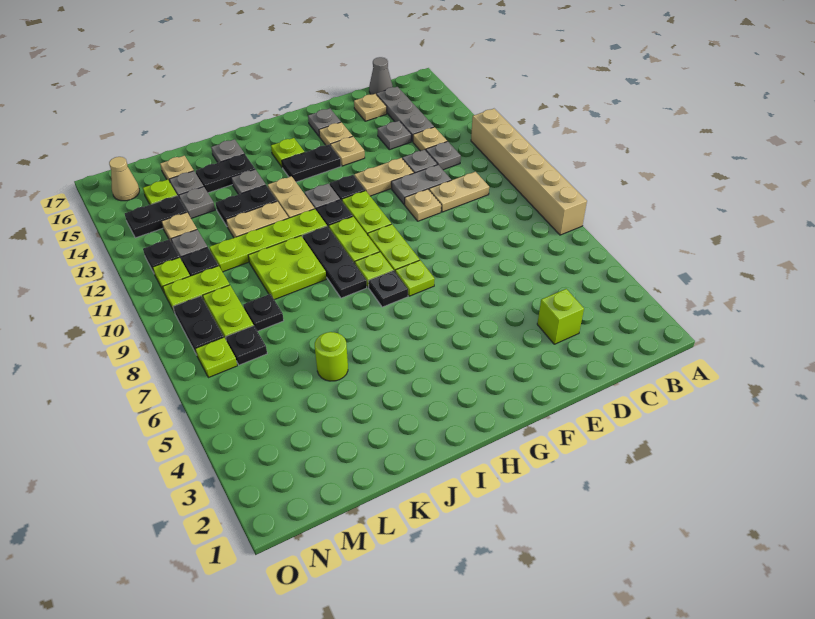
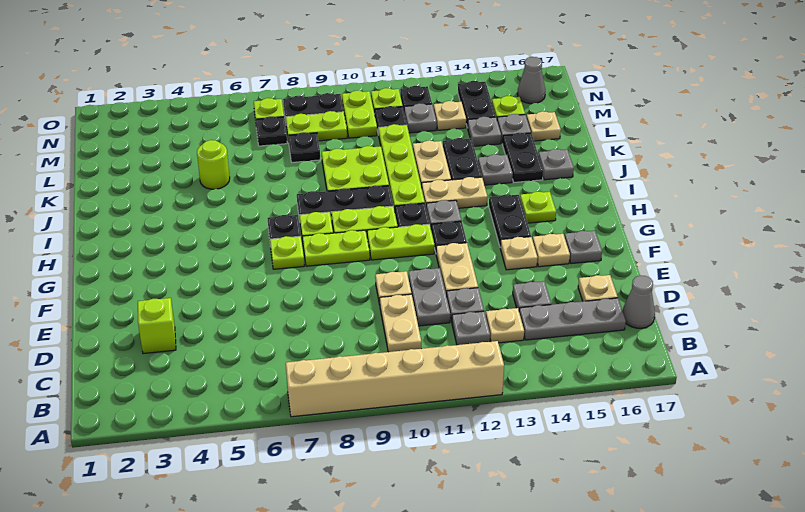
tan 1x1 cone [109,157,140,201] -> grey 1x1 cone [517,57,545,104]

